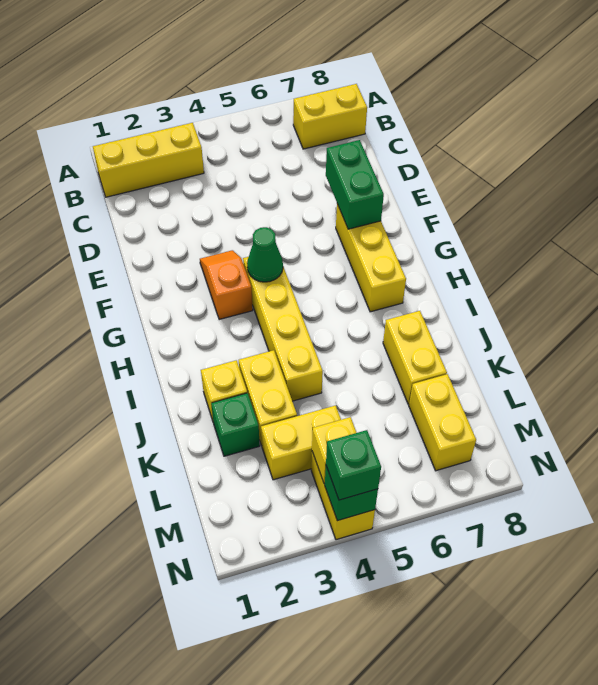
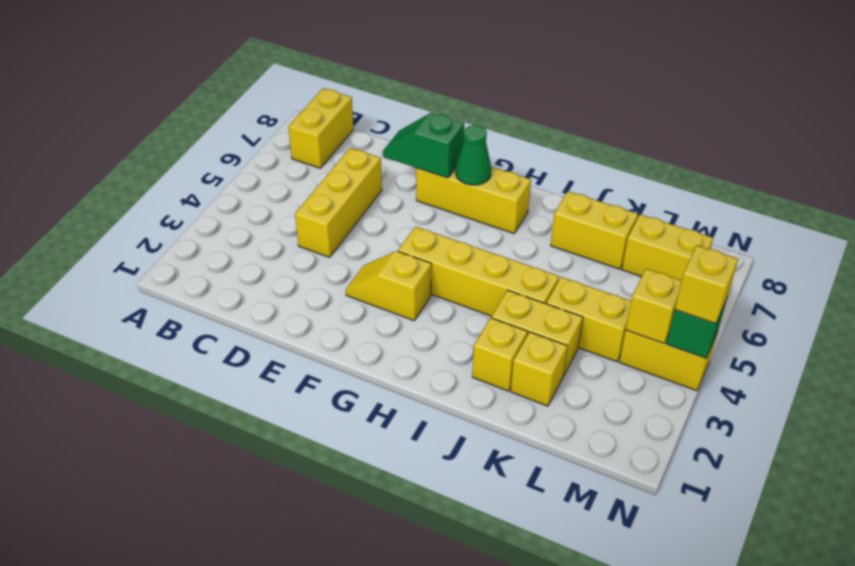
yellow 1x3 brick [93,123,204,197] -> yellow 1x3 brick moved to [295,148,382,257]
green 1x2 brick [326,140,384,229] -> green 1x2 slope [383,113,464,178]
orange 1x2 slope [200,250,253,320] -> yellow 1x2 slope [346,251,431,321]
green 1x1 cone [247,227,283,282] -> green 1x1 cone moved to [456,125,491,185]
green 1x1 brick [211,393,260,456] -> yellow 1x1 brick [511,332,567,406]
yellow 1x2 brick [261,406,341,480] -> yellow 1x2 brick turned to [546,277,631,362]
green 1x1 brick [326,430,381,500] -> yellow 1x1 brick [675,245,738,324]

